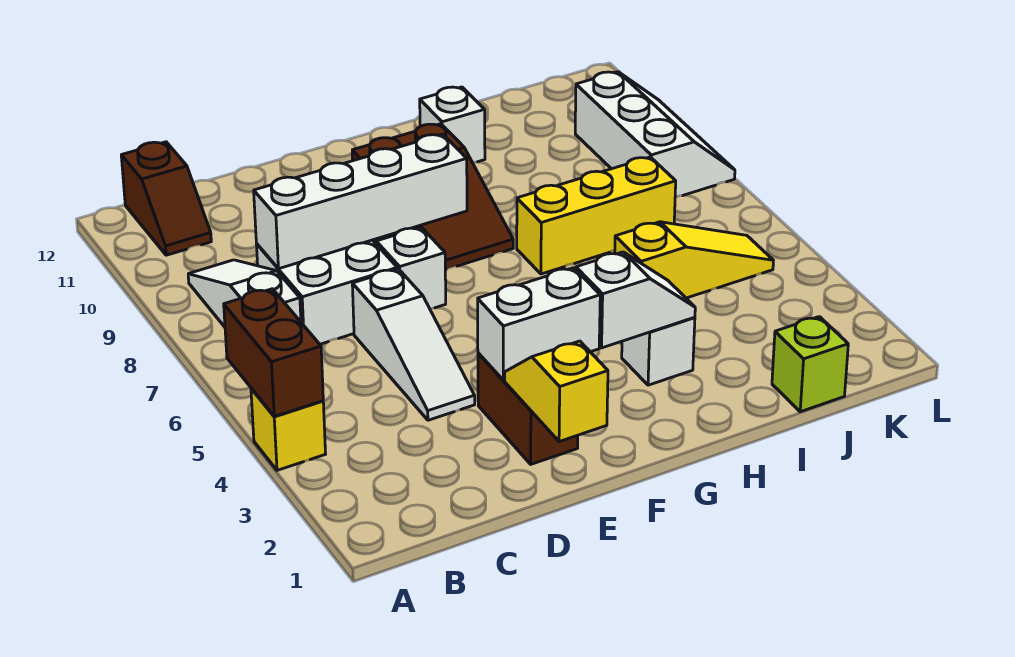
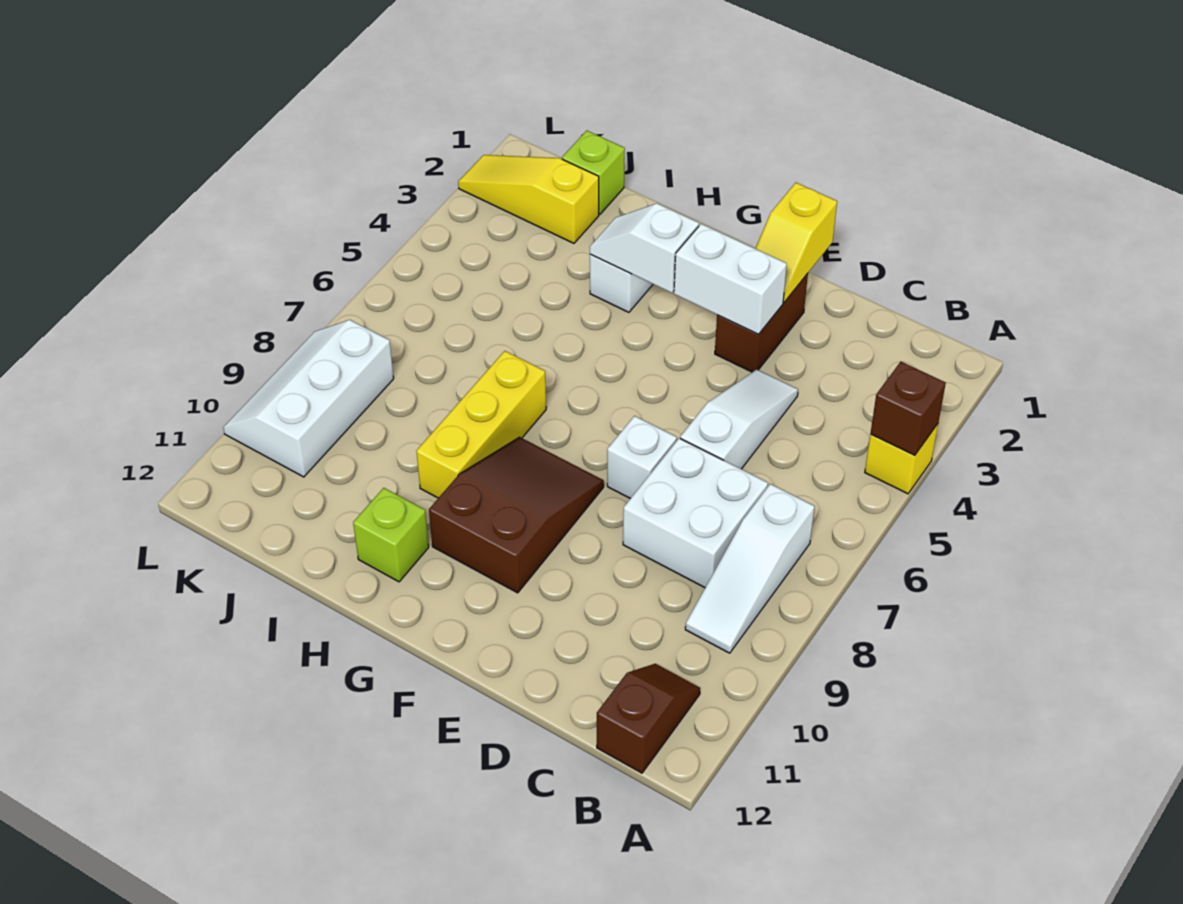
brown 1x2 brick [224,289,323,416] -> brown 1x1 brick [870,362,946,455]
white 1x4 brick [254,134,467,269] -> none
yellow 1x3 brick [517,157,676,274] -> yellow 1x3 brick turned to [417,351,546,498]
white 1x1 brick [420,87,485,162] -> lime 1x1 brick [353,488,429,582]
yellow 1x3 slope [615,222,773,298] -> yellow 1x3 slope moved to [458,155,599,243]

